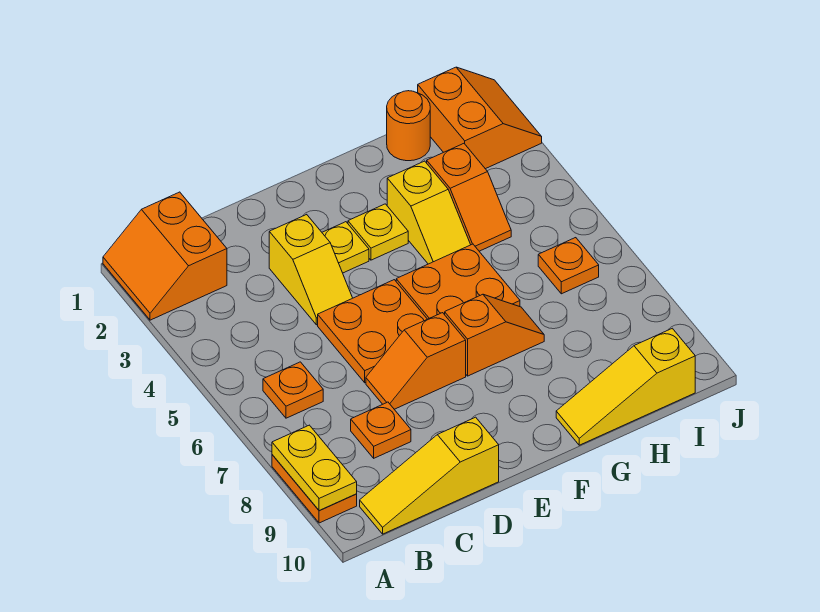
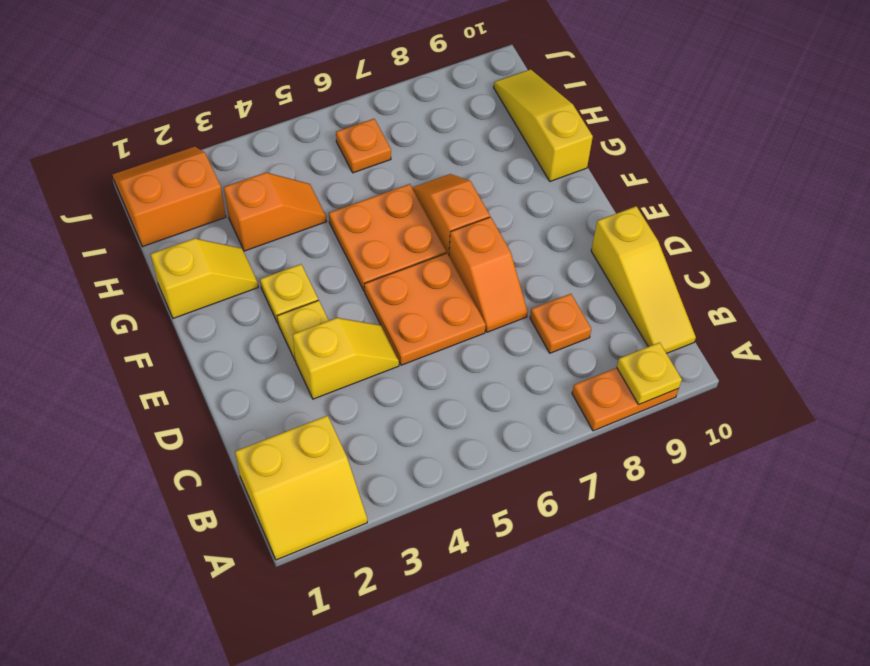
orange 2x2 slope [103,192,227,320] -> yellow 2x2 slope [235,416,367,560]
yellow 1x2 plate [272,425,357,511] -> yellow 1x1 plate [617,342,682,404]
orange 1x1 plate [263,362,323,418] -> none
yellow 1x2 slope [387,161,471,264] -> yellow 1x2 slope moved to [151,239,258,318]
yellow 1x3 slope [556,328,695,445] -> yellow 1x3 slope turned to [494,69,593,181]
orange 1x1 round brick [387,91,430,161] -> none

